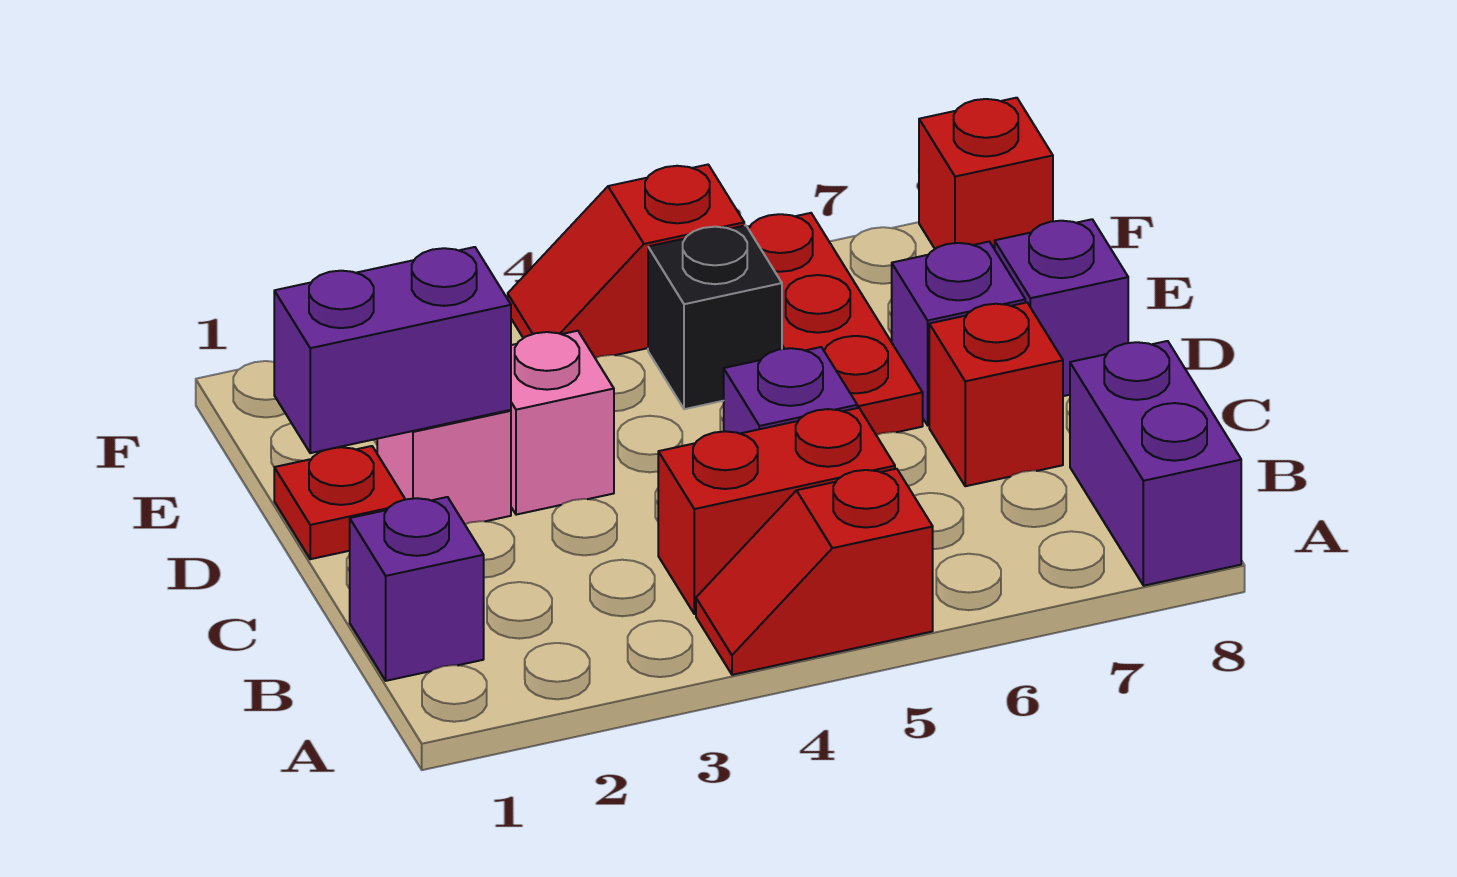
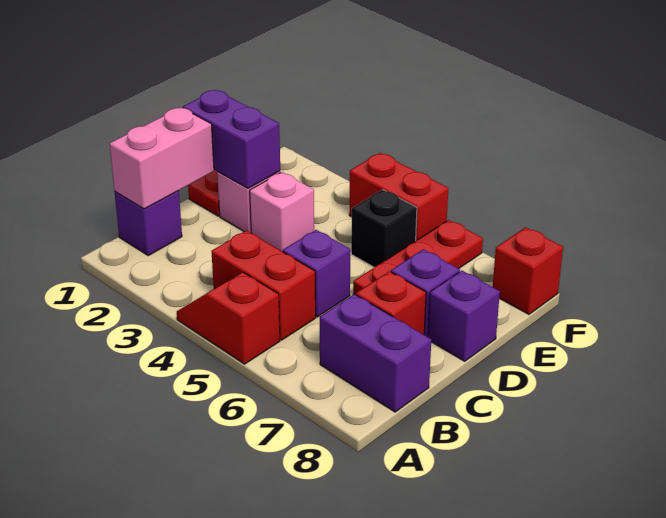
purple 1x2 brick [1070,341,1241,586] -> purple 1x2 brick turned to [320,294,431,412]
none -> pink 1x2 brick [110,108,214,209]
red 1x2 slope [508,165,744,358] -> red 1x2 brick [349,153,448,240]

